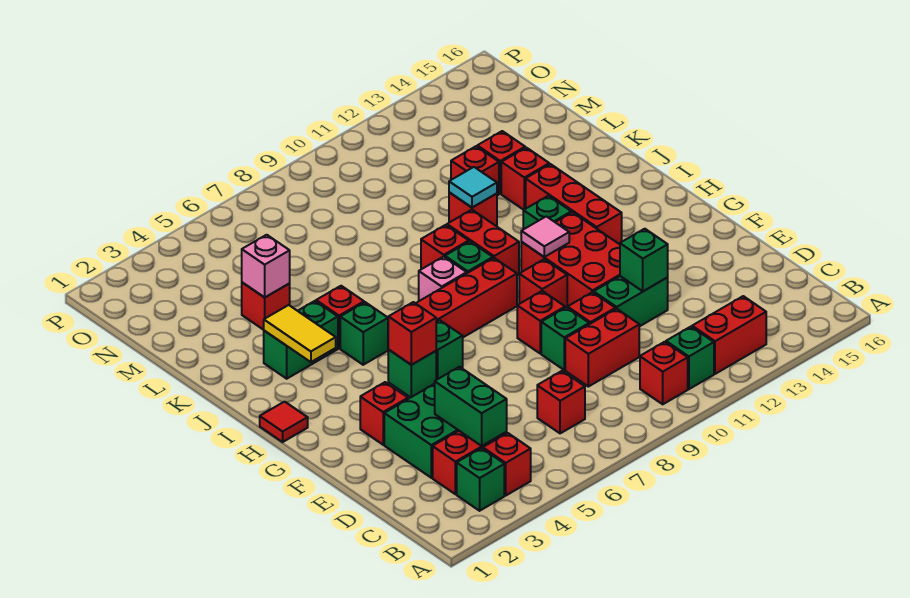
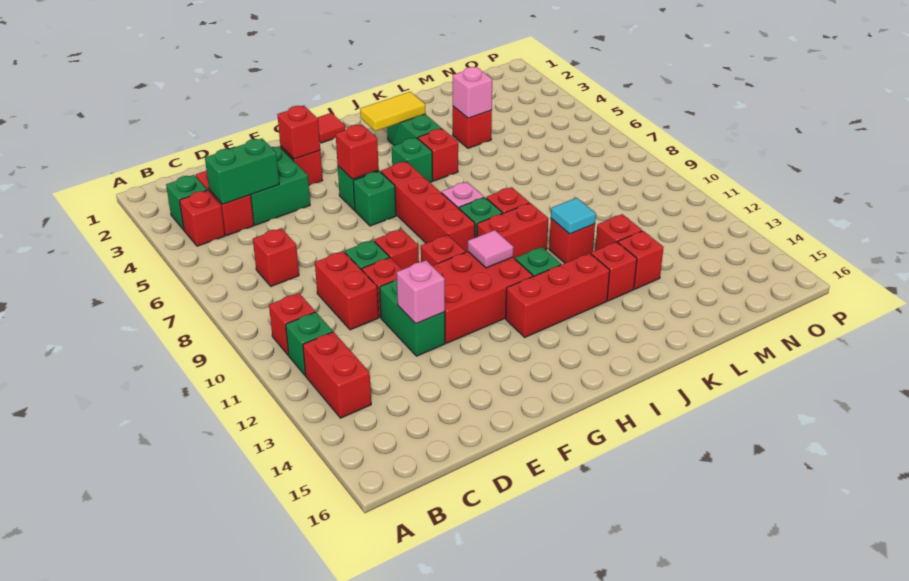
green 1x1 brick [620,229,668,291] -> pink 1x1 brick [397,260,445,324]
none -> red 1x1 brick [277,106,320,159]

